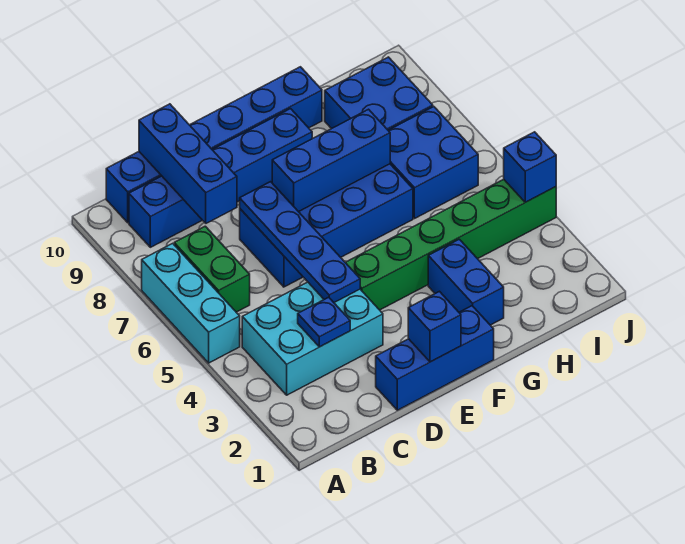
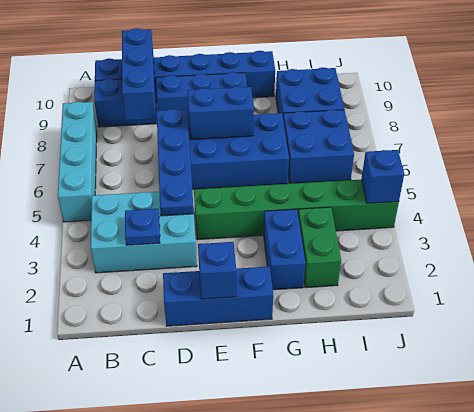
cyan 1x3 brick [142,243,240,363] -> cyan 1x4 brick [58,102,97,222]
green 1x2 brick [174,226,250,312] -> green 1x2 brick moved to [298,207,341,288]
blue 1x3 brick [272,109,390,212] -> blue 1x2 brick [188,86,254,140]

